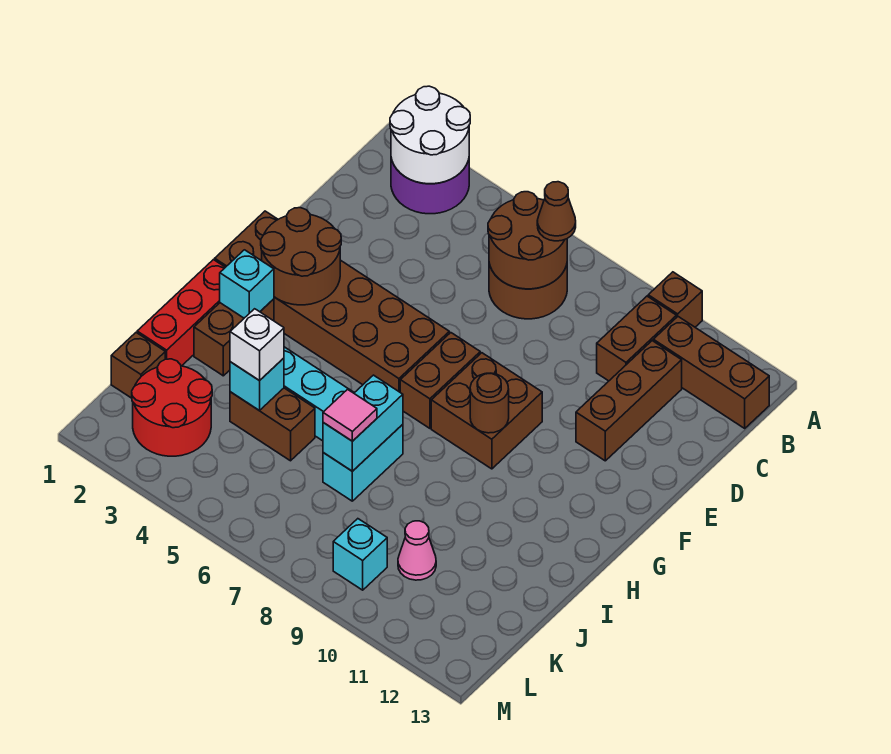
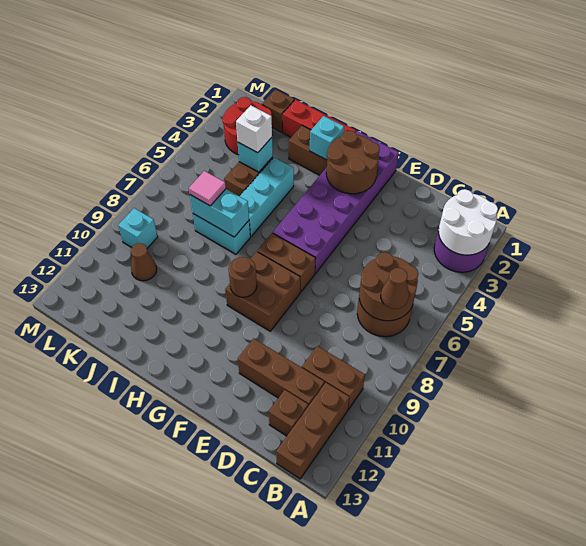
brown 1x1 brick [648,272,702,327] -> brown 1x1 brick moved to [269,390,308,436]
brown 2x6 brick [215,211,449,392] -> purple 2x6 brick [273,131,399,273]
pink 1x1 cone [398,521,436,580] -> brown 1x1 cone [131,243,157,281]

